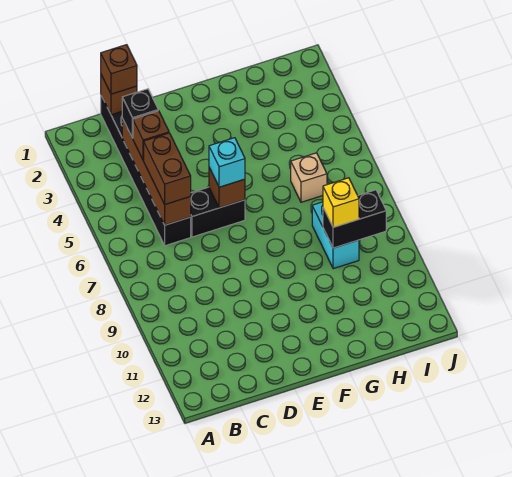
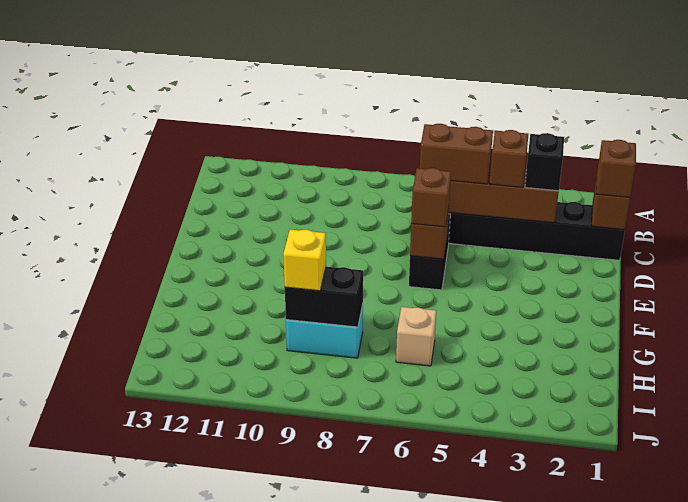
cyan 1x1 brick [209,138,245,187] -> brown 1x1 brick [411,168,451,227]
black 1x2 brick [323,190,386,248] -> black 1x2 brick turned to [285,267,363,327]

